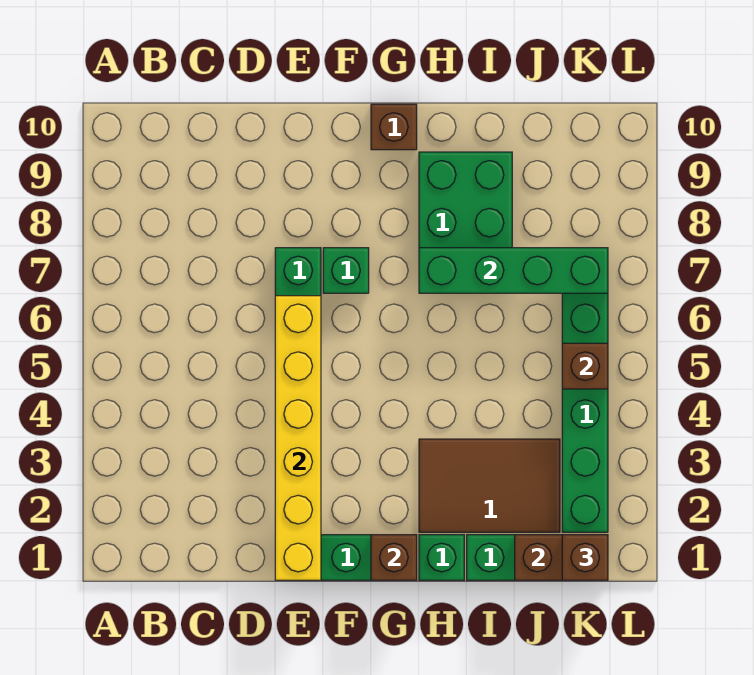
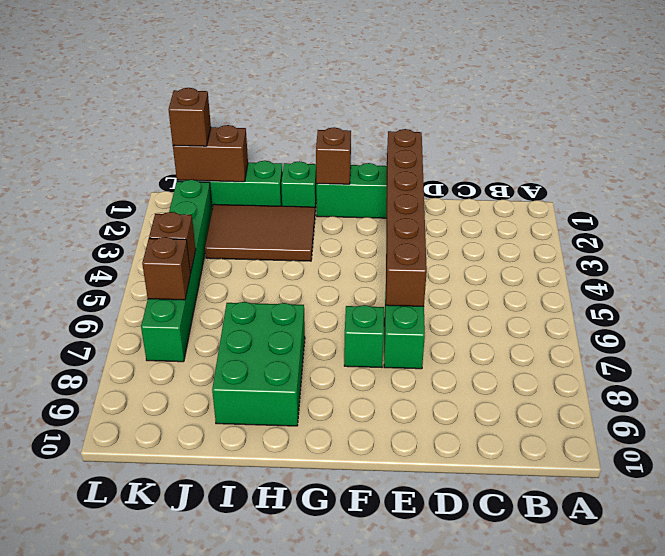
yellow 1x6 brick [275,296,321,580] -> brown 1x6 brick [386,129,427,306]
brown 1x1 brick [371,104,417,150] -> brown 1x1 brick moved to [142,237,190,300]
green 1x4 brick [419,248,608,293] -> none

